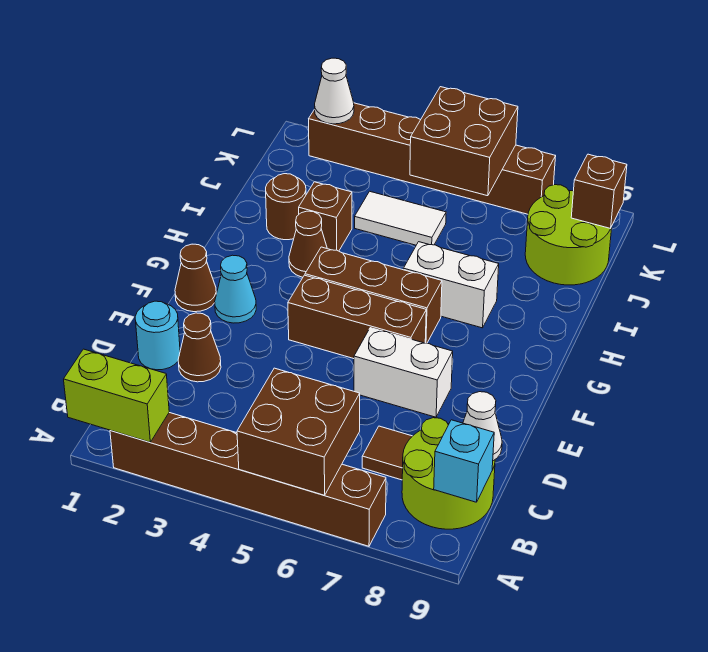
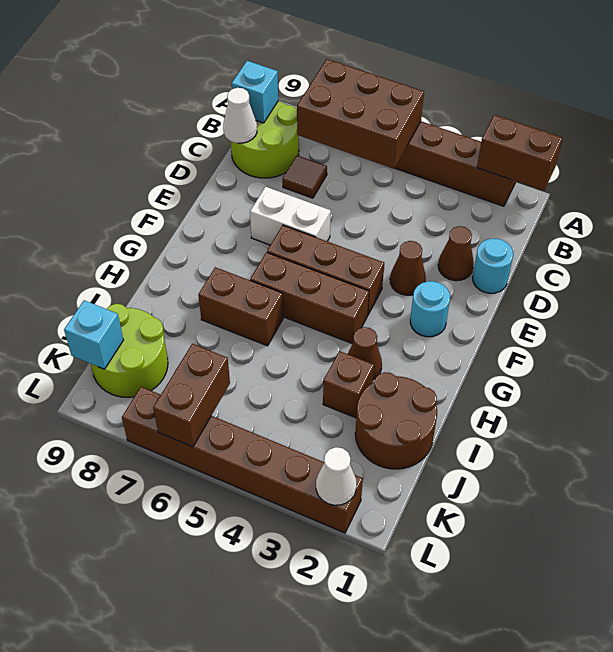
lime 1x2 brick [64,349,169,442] -> brown 1x2 brick [477,115,562,191]
brown 2x2 brick [237,368,360,495] -> brown 2x3 brick [297,59,424,169]
brown 1x1 cone [175,244,216,312] -> brown 1x1 cone moved to [390,241,426,295]
cyan 1x1 cone [215,255,256,323] -> cyan 1x1 round brick [410,281,450,337]
white 1x2 brick [403,242,499,328] -> brown 1x2 brick [198,267,283,346]
brown 1x1 round brick [266,174,306,240] -> brown 2x2 round brick [355,372,437,469]
white 1x2 tile [355,191,446,245] -> none
brown 2x2 brick [410,87,518,196] -> brown 1x2 brick [153,344,230,447]
brown 1x1 brick [571,154,627,229] -> cyan 1x1 brick [64,300,123,369]

